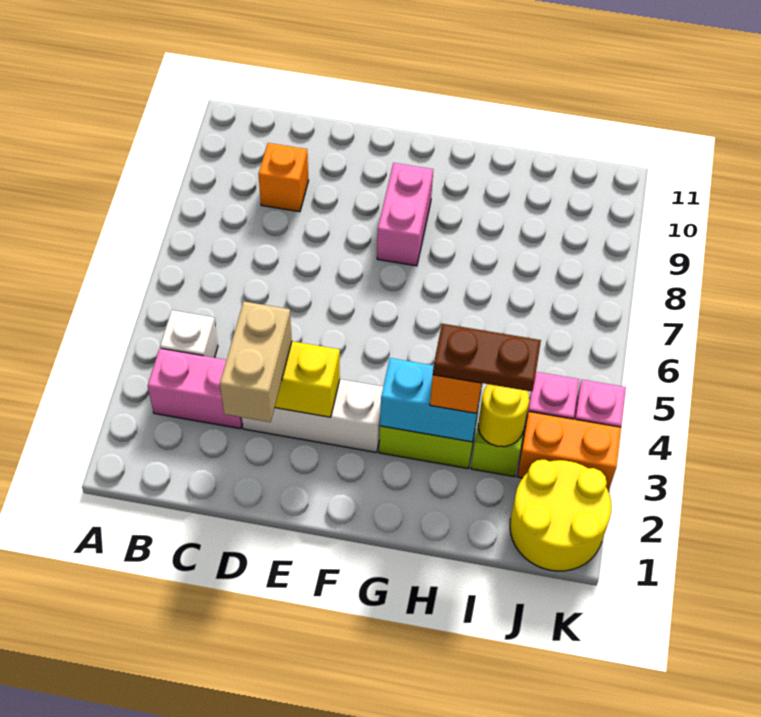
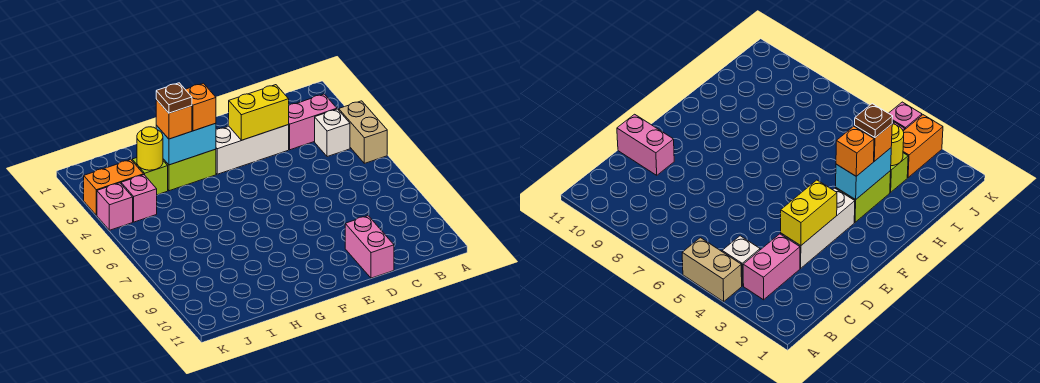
orange 1x1 brick [258,143,309,212] -> orange 1x1 brick moved to [185,83,216,131]
tan 1x2 brick [220,302,292,422] -> tan 1x2 brick moved to [339,101,387,163]
pink 1x2 brick [377,163,433,266] -> pink 1x2 brick moved to [345,216,394,278]
brown 1x2 plate [433,324,541,392] -> brown 1x1 plate [156,83,192,113]
yellow 2x2 round brick [510,460,611,571] -> none

